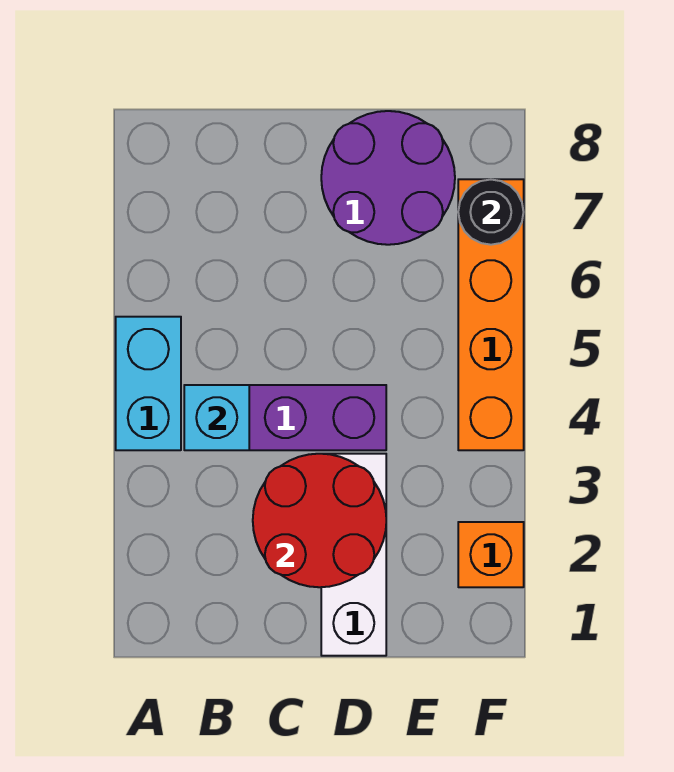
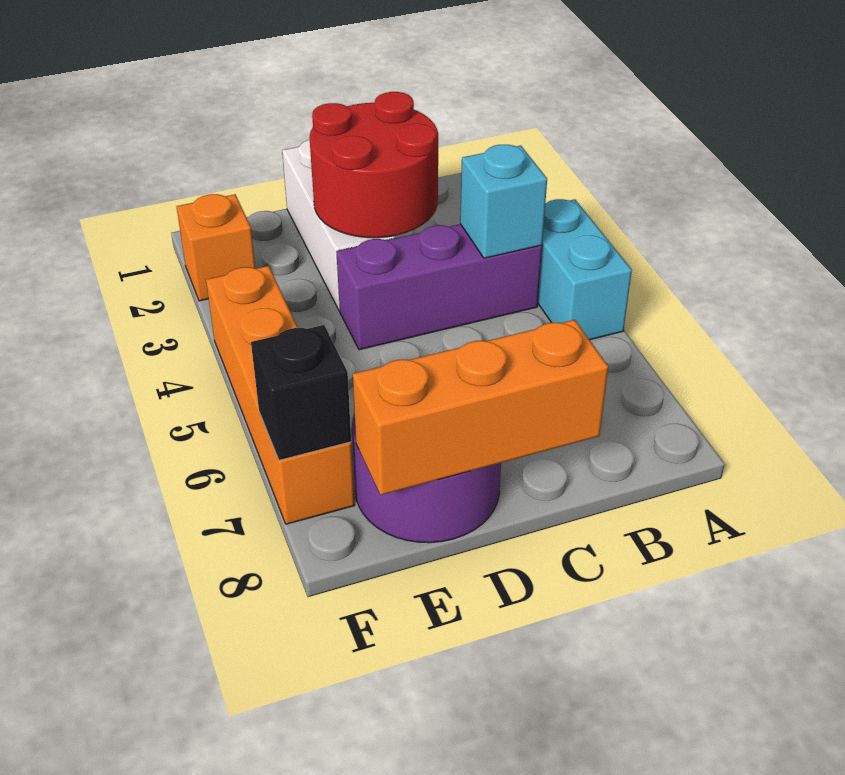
none -> orange 1x3 brick [353,320,608,495]
black 1x1 round brick [458,179,524,245] -> black 1x1 brick [251,325,351,460]

